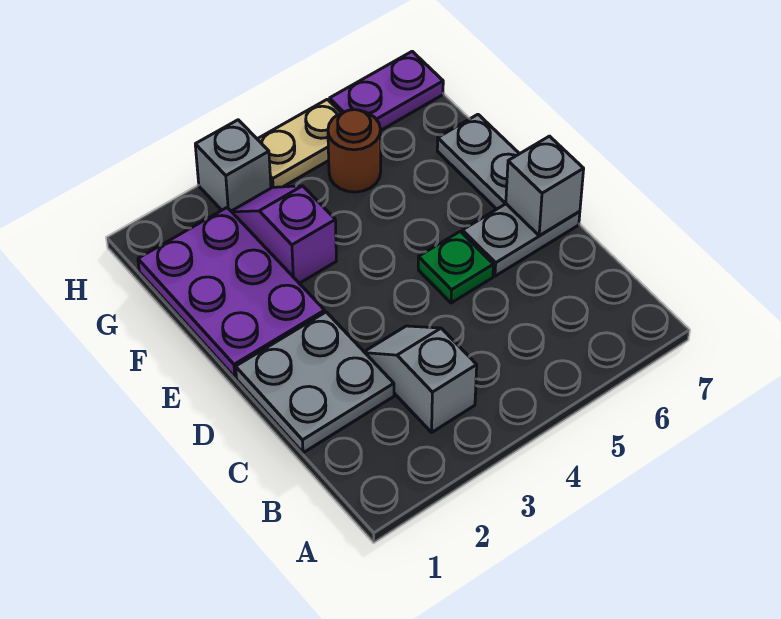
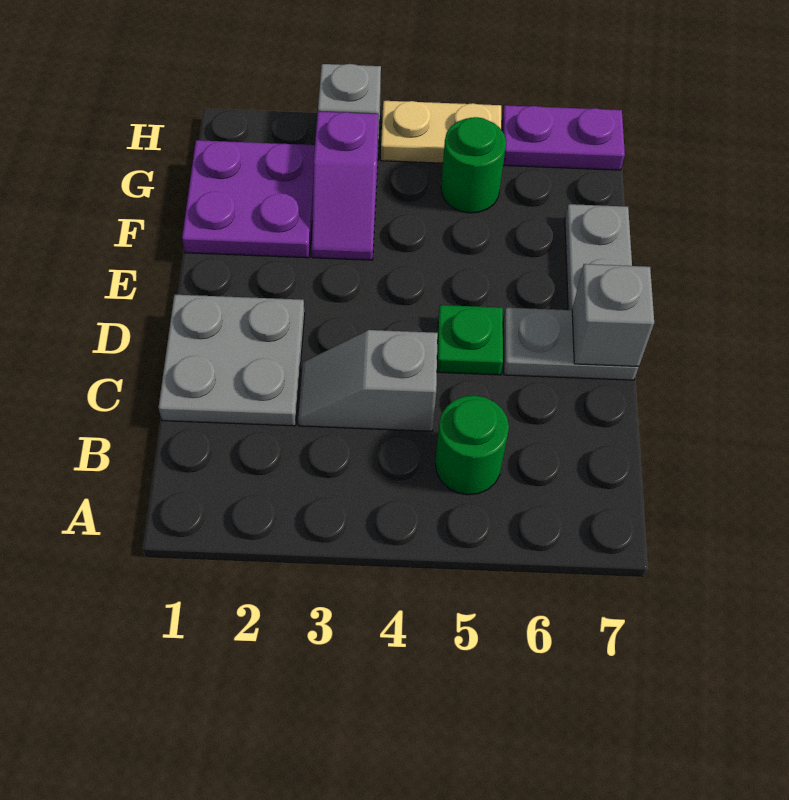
grey 1x2 slope [365,326,477,432] -> grey 1x2 slope turned to [298,330,438,431]
none -> green 1x1 round brick [435,395,509,495]
purple 2x3 plate [138,207,325,377] -> purple 2x2 plate [182,140,315,258]
purple 1x2 slope [231,186,336,283] -> purple 1x2 slope turned to [312,112,378,260]
brown 1x1 round brick [328,110,381,192] -> green 1x1 round brick [441,117,506,213]

